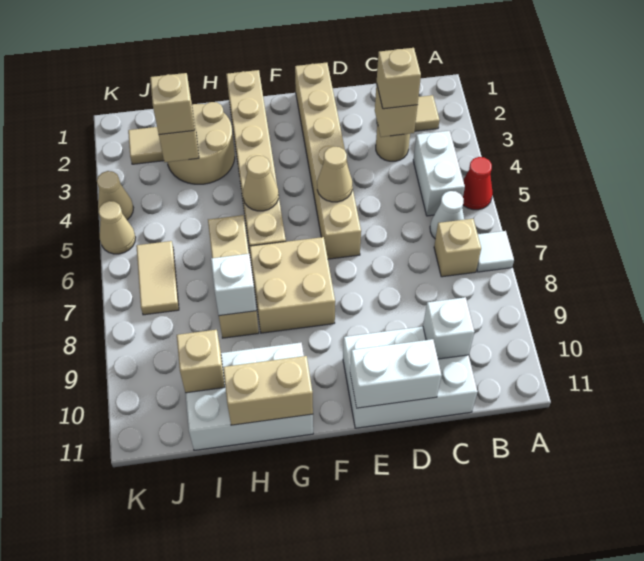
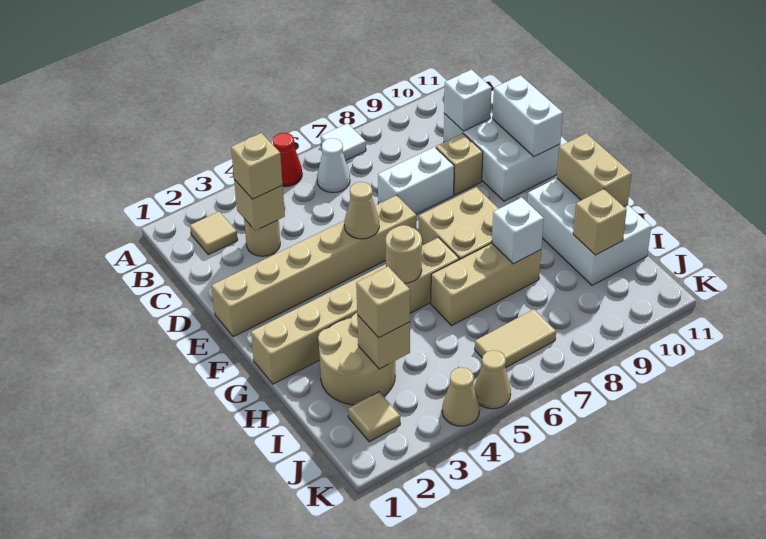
white 1x2 brick [413,131,465,216] -> white 1x2 brick moved to [378,147,454,214]
tan 1x1 brick [434,219,481,277] -> tan 1x1 brick moved to [436,134,483,195]
tan 1x1 cone [243,156,279,211] -> tan 1x1 round brick [386,225,422,283]

